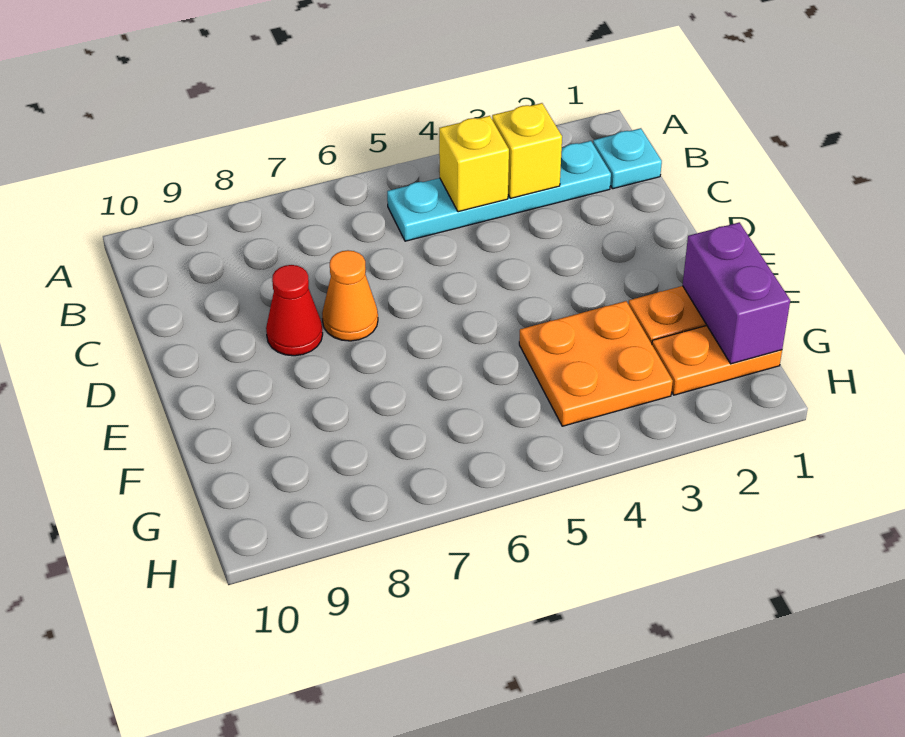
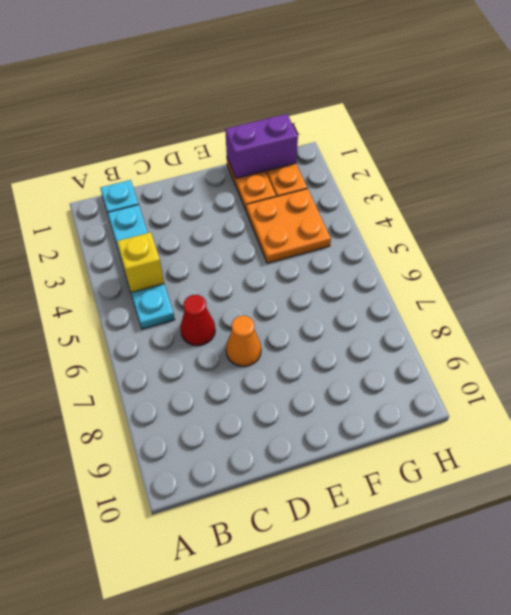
yellow 1x1 brick [492,103,562,198] -> none
red 1x1 cone [266,265,323,356] -> red 1x1 cone moved to [180,295,215,346]

